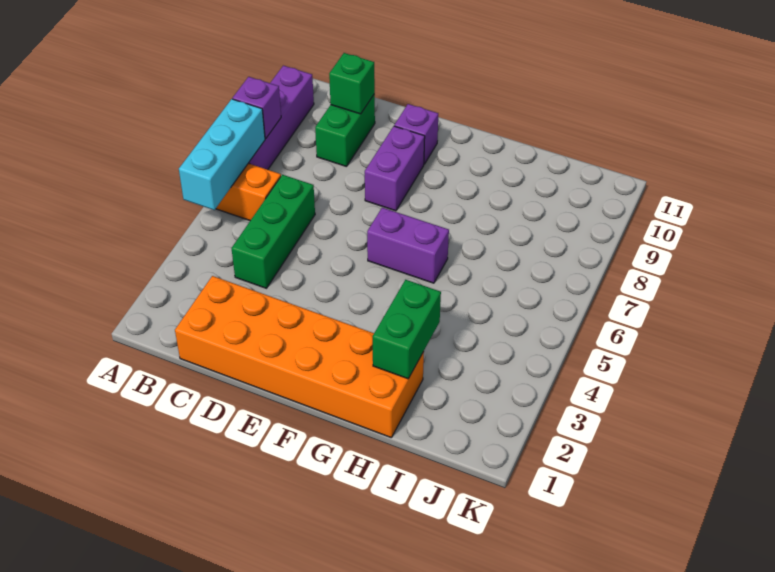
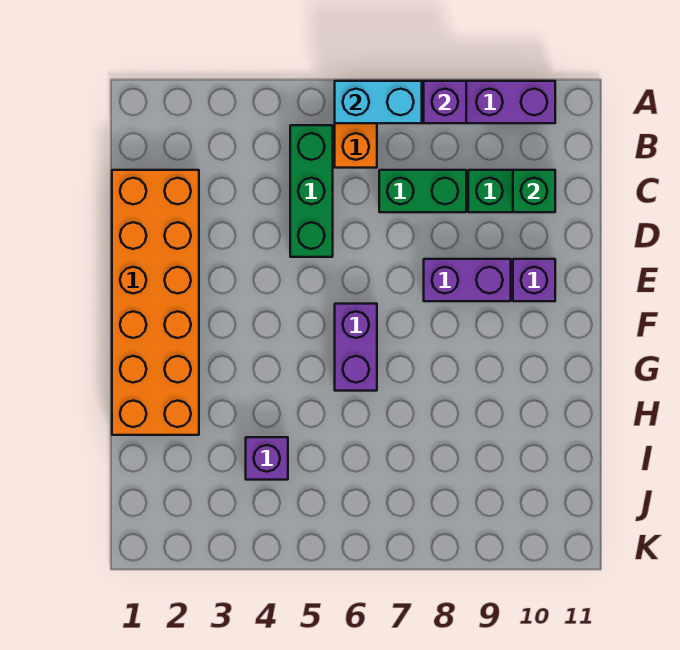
cyan 1x3 brick [179,99,265,210] -> cyan 1x2 brick [335,81,422,123]
green 1x3 brick [232,175,315,288] -> green 1x3 brick turned to [290,125,333,257]
green 1x2 brick [373,280,441,379] -> green 1x2 brick moved to [379,170,466,212]
none -> purple 1x1 brick [246,437,288,480]

